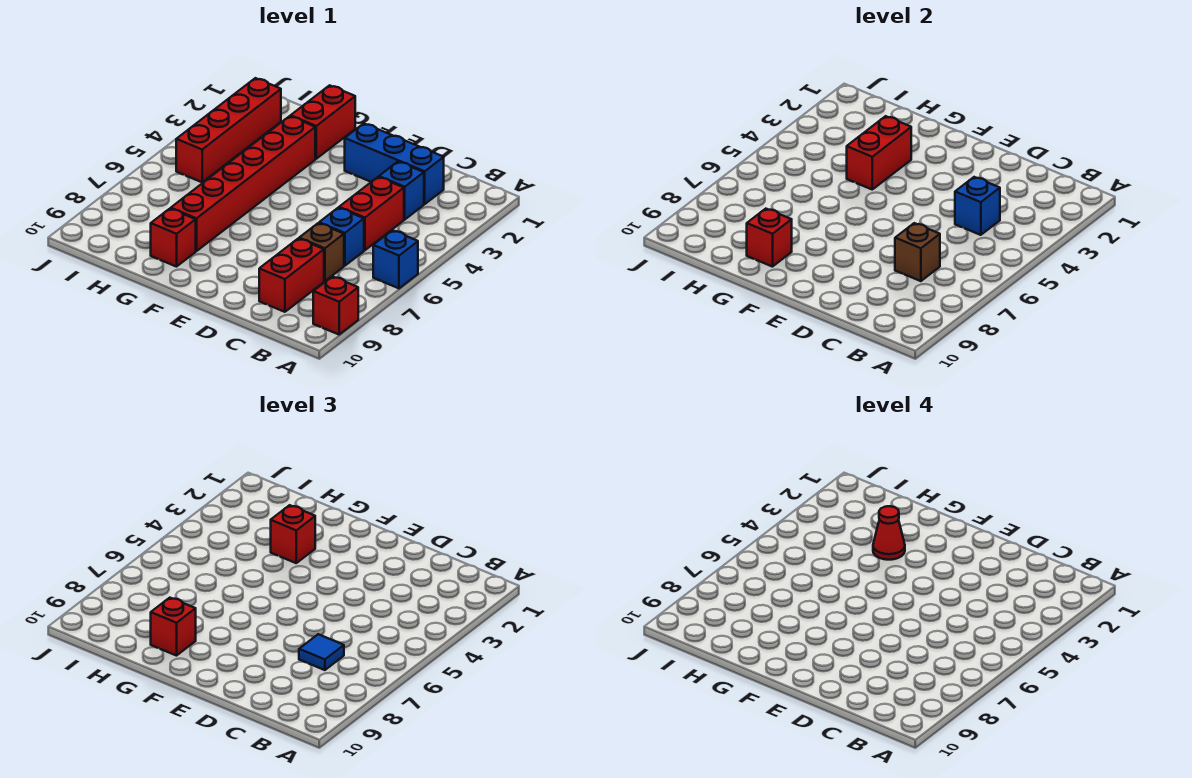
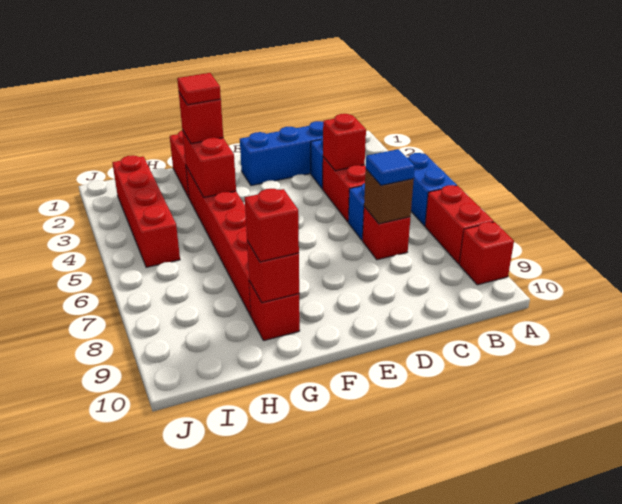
blue 1x1 brick [373,230,418,288] -> blue 1x2 brick [407,153,457,226]
blue 1x1 brick [955,177,1000,235] -> red 1x1 brick [323,114,366,171]
brown 1x1 brick [299,223,344,281] -> red 1x1 brick [363,207,410,260]
red 1x2 brick [259,238,324,312] -> red 1x2 brick moved to [425,185,494,264]
red 1x1 cone [873,506,905,560] -> red 1x1 tile [177,73,221,105]

